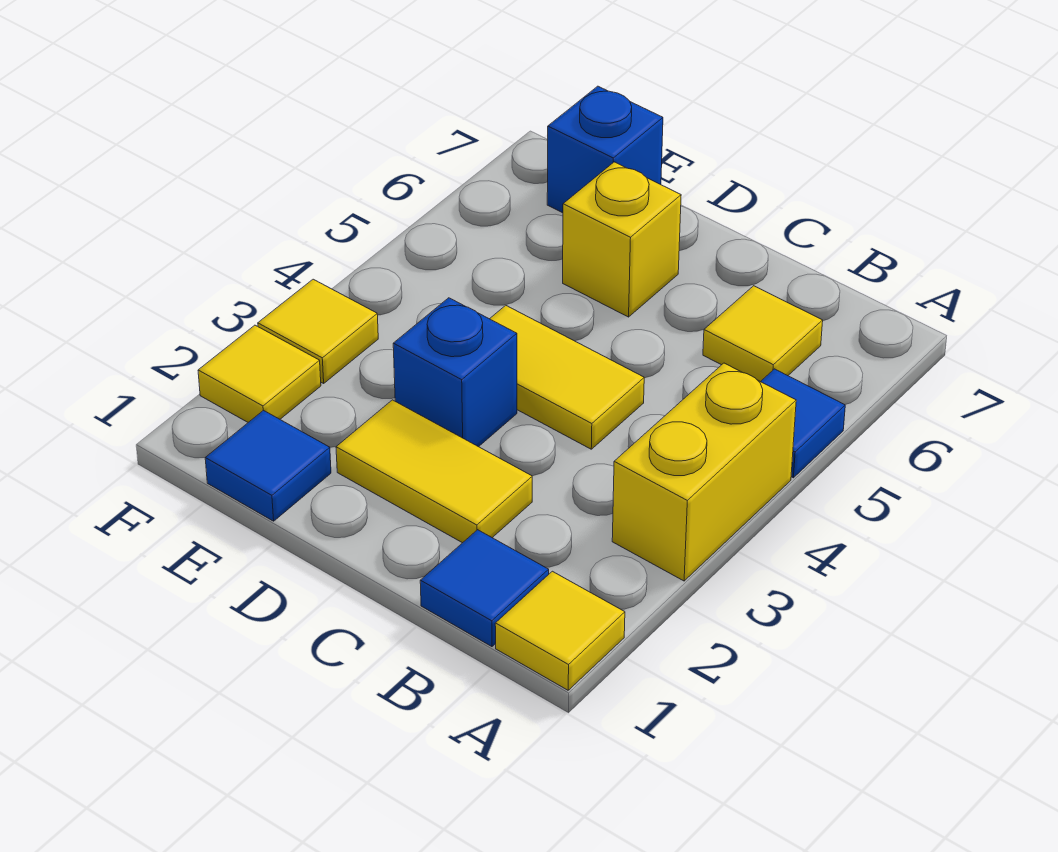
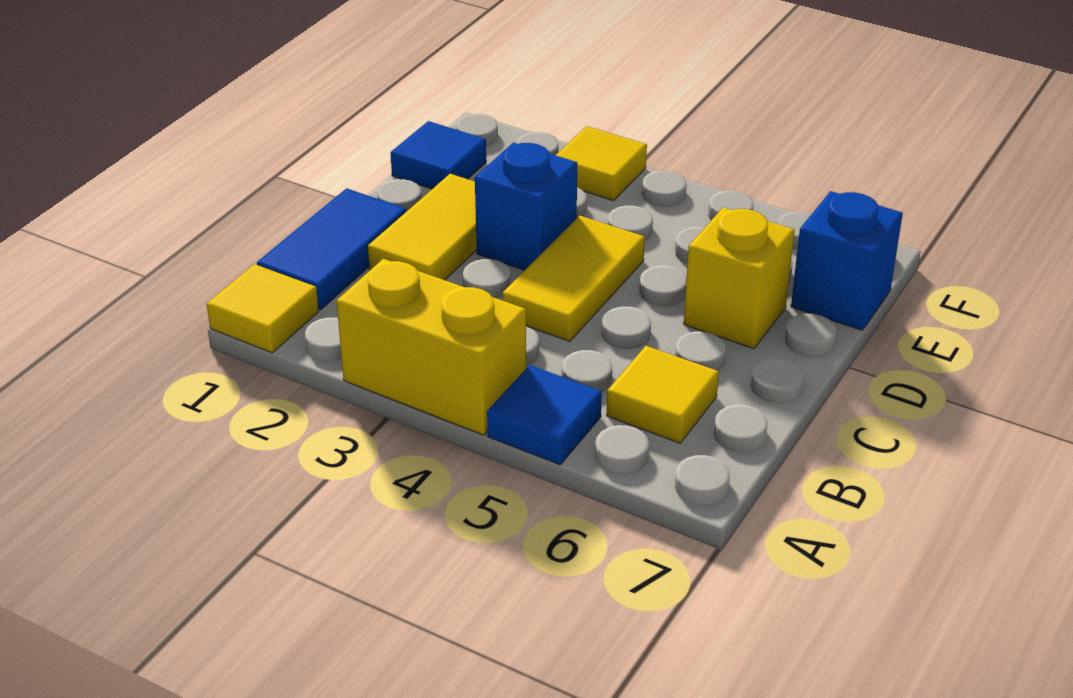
blue 1x1 tile [420,530,549,647] -> blue 1x2 tile [257,188,406,310]
yellow 1x1 tile [198,325,321,422] -> none

